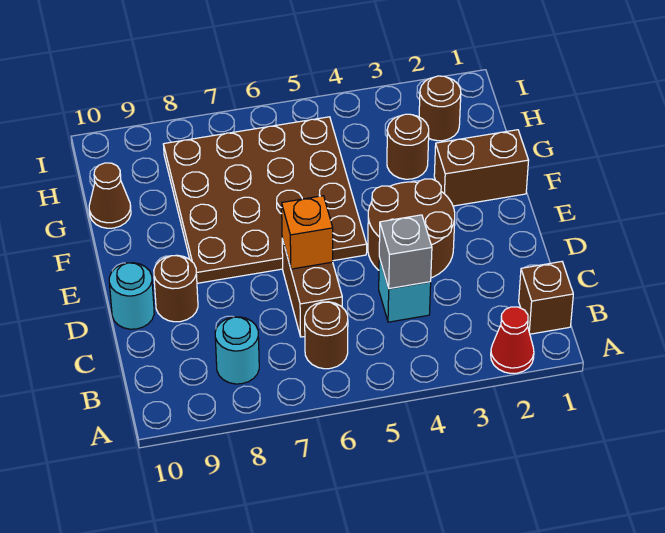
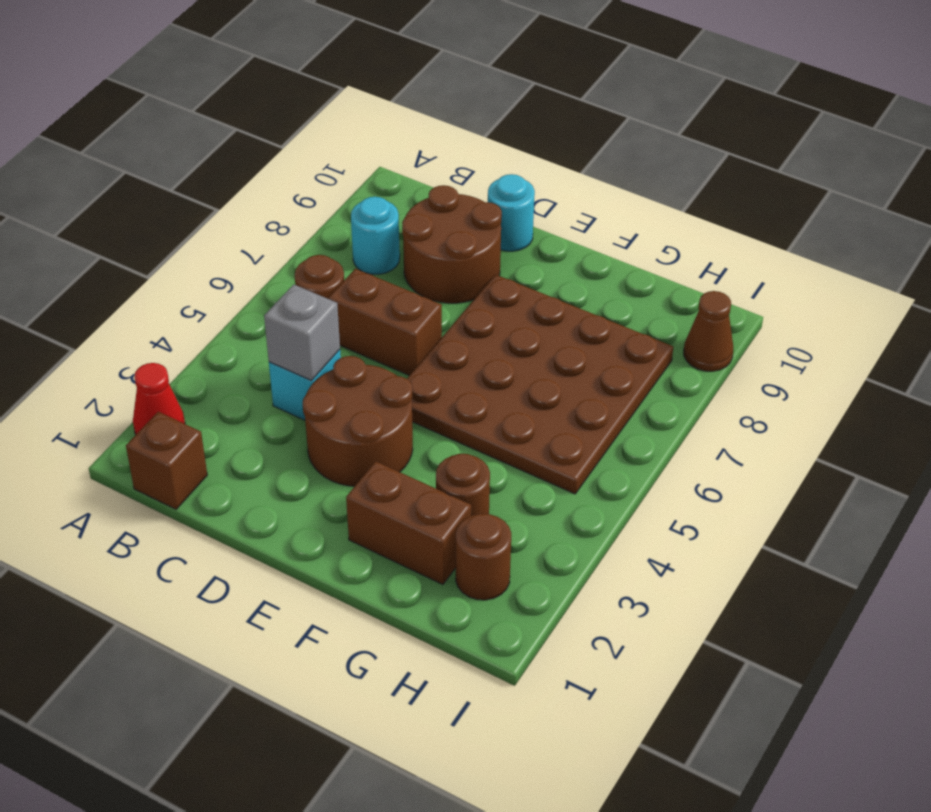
orange 1x1 brick [282,196,333,269] -> none
brown 1x1 round brick [154,255,198,322] -> brown 2x2 round brick [402,185,502,303]
brown 1x2 brick [434,130,529,206] -> brown 1x2 brick turned to [346,461,471,584]
brown 1x1 cone [89,163,131,228] -> brown 1x1 cone moved to [684,291,733,371]

